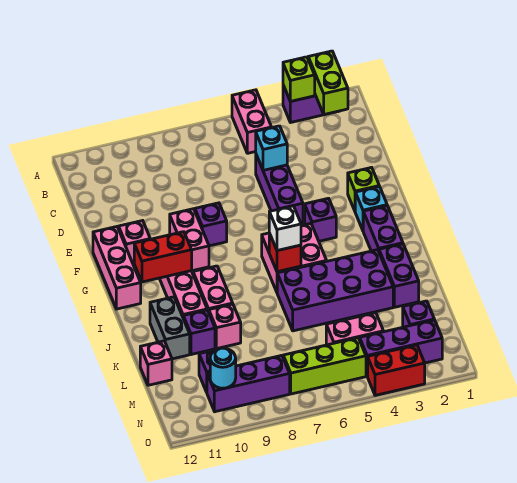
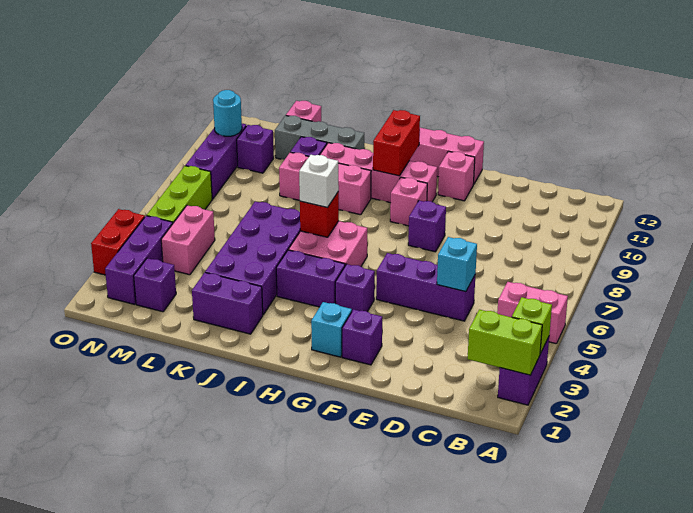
lime 1x1 brick [348,167,379,211] -> purple 1x1 brick [342,309,382,365]
pink 1x2 brick [170,209,209,271] -> pink 1x1 brick [390,177,427,226]
purple 1x2 brick [363,206,403,251] -> purple 1x2 brick moved to [276,250,345,307]
grey 1x2 brick [150,297,190,359] -> grey 1x3 brick [275,116,364,160]

